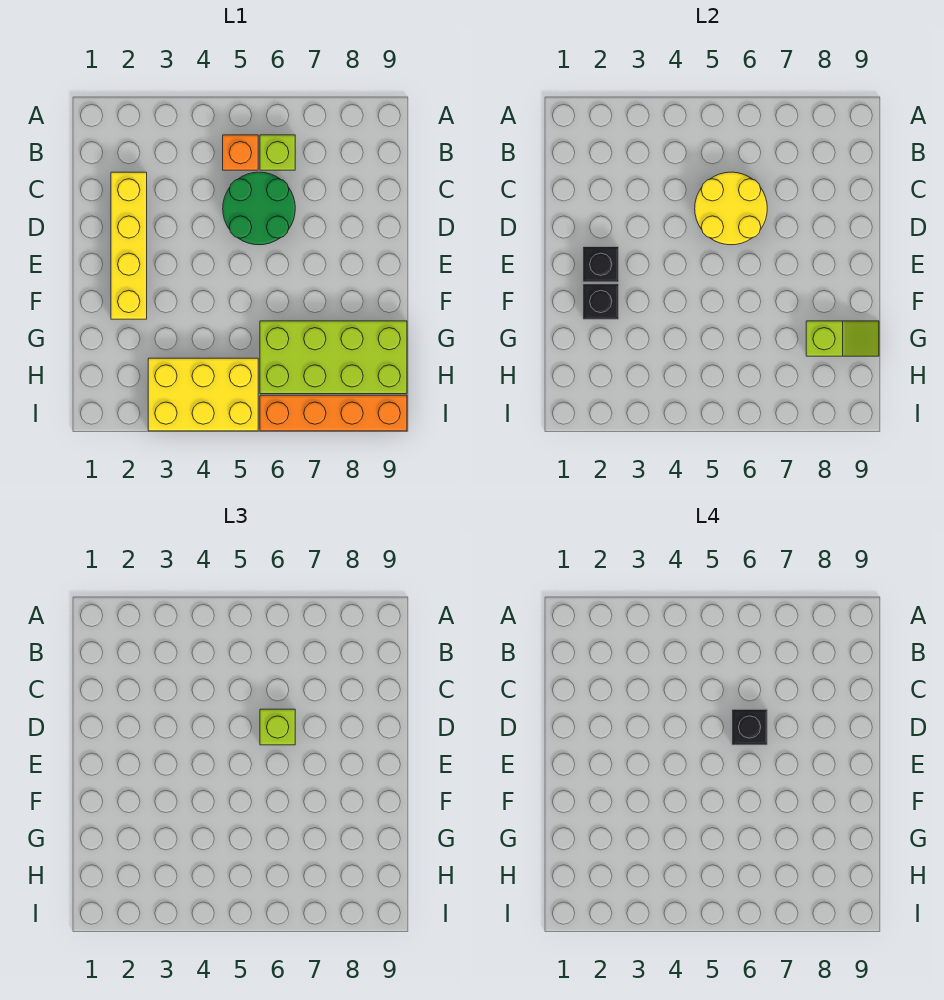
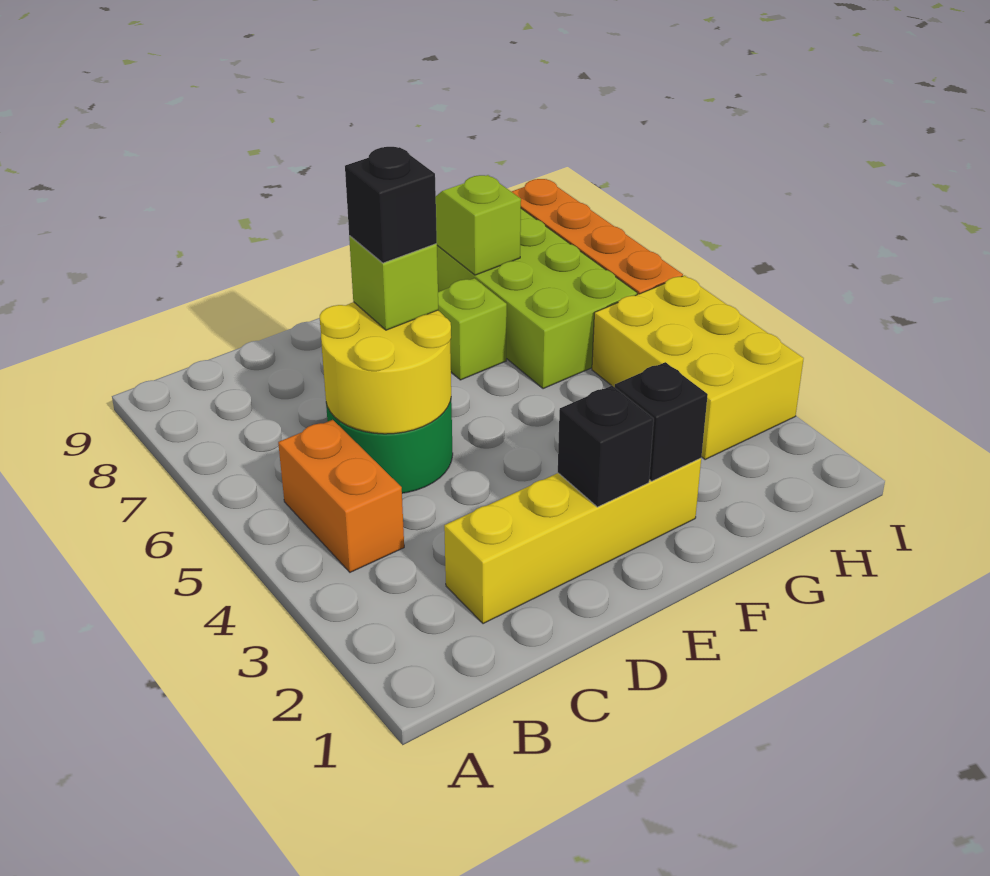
orange 1x1 brick [223,135,258,170] -> orange 1x2 brick [278,420,404,572]
lime 1x1 brick [260,135,295,170] -> lime 1x1 brick moved to [438,278,507,380]

